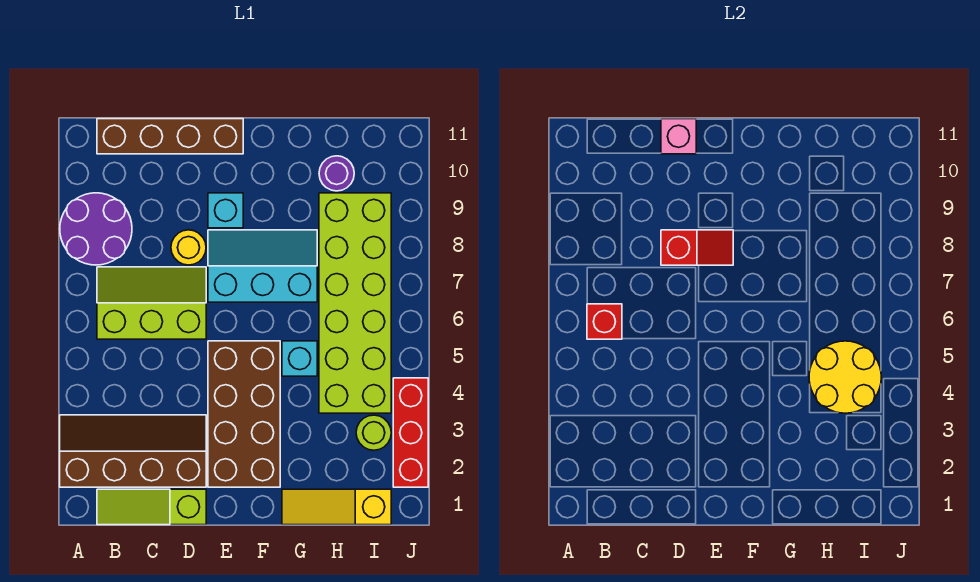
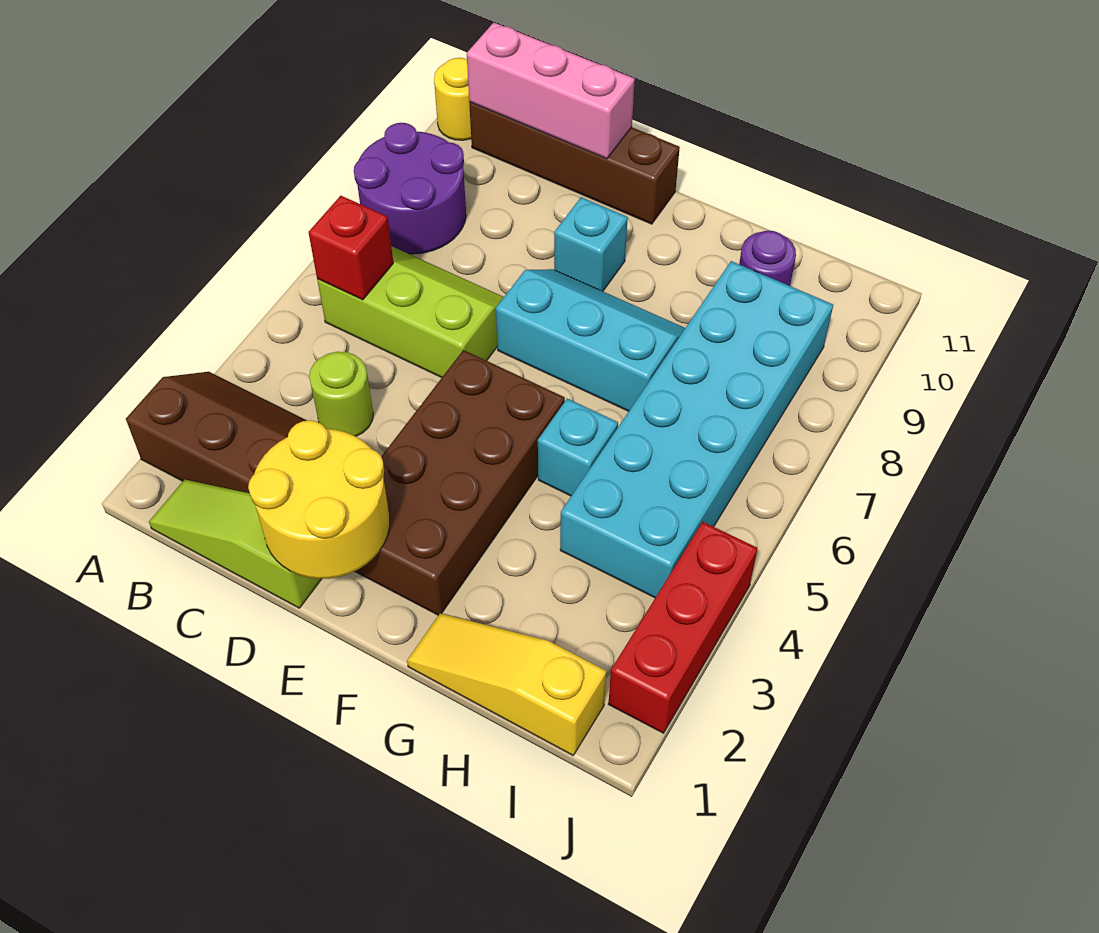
yellow 1x1 round brick [171,230,206,265] -> yellow 1x1 round brick moved to [434,58,471,140]
red 1x2 slope [661,230,733,265] -> none
pink 1x1 brick [661,119,696,154] -> pink 1x3 brick [467,22,635,159]
lime 2x6 brick [319,193,391,413] -> cyan 2x6 brick [560,261,833,598]
yellow 2x2 round brick [809,341,881,413] -> yellow 2x2 round brick moved to [248,420,390,579]
lime 1x1 round brick [356,415,391,450] -> lime 1x1 round brick moved to [309,352,373,436]

